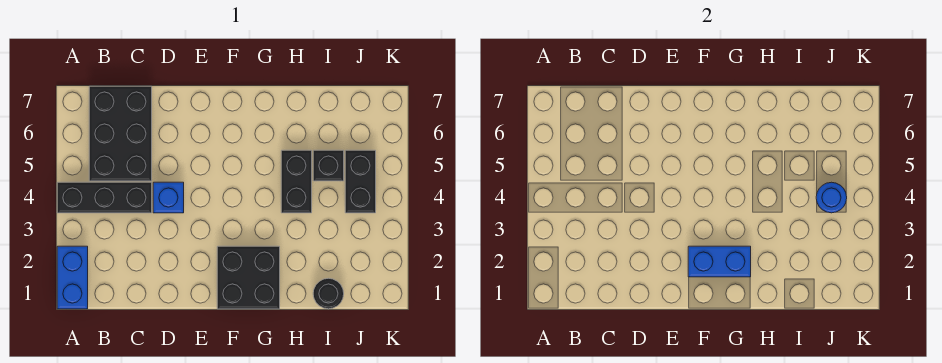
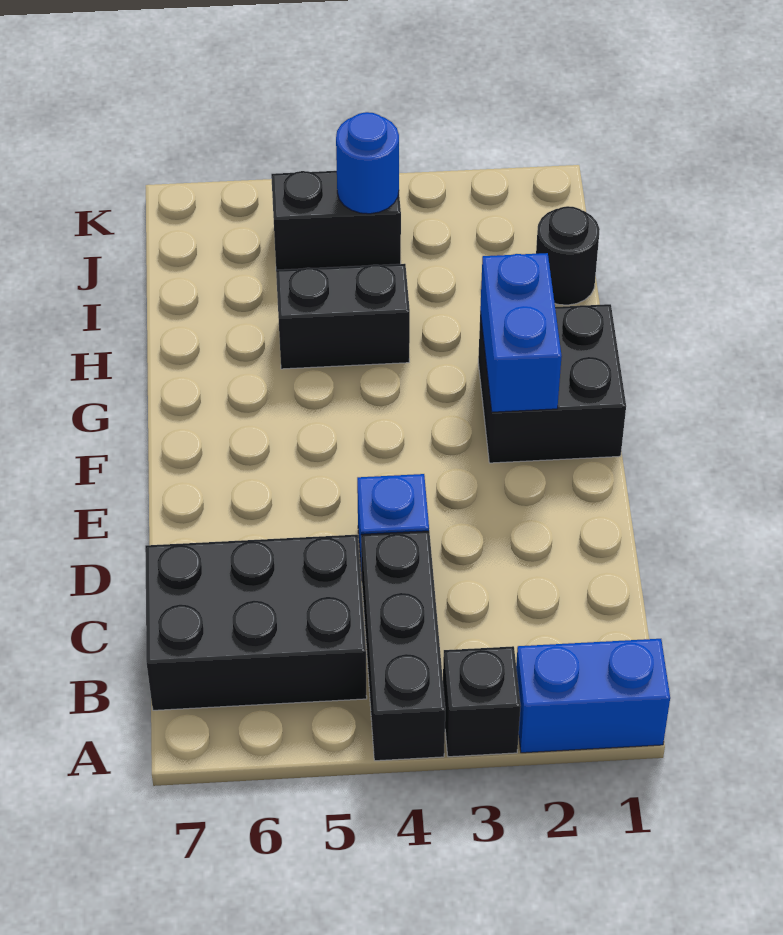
black 1x1 brick [313,150,344,181] -> black 1x1 brick moved to [443,646,521,757]

